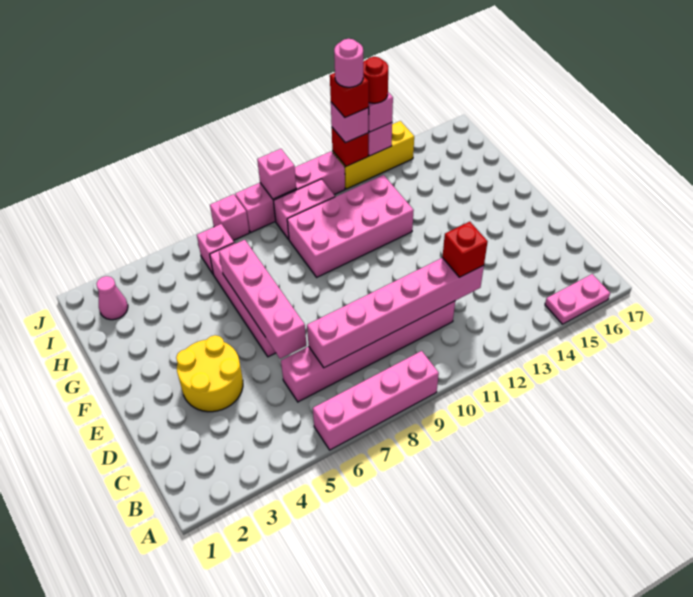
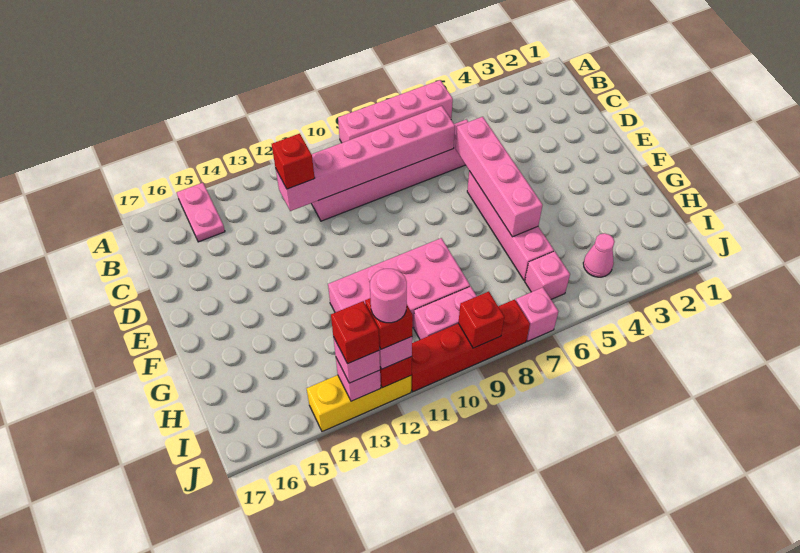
pink 1x2 plate [545,274,610,324] -> pink 1x2 plate turned to [177,183,225,242]
yellow 2x2 round brick [176,335,243,412] -> none
pink 1x1 cone [96,276,128,320] -> pink 1x1 cone moved to [583,233,615,277]
pink 1x4 brick [235,152,345,232] -> red 1x4 brick [411,299,530,392]
pink 1x1 brick [257,149,296,199] -> red 1x1 brick [458,292,504,348]
red 1x1 round brick [363,57,388,103] -> red 1x1 brick [331,301,379,364]

